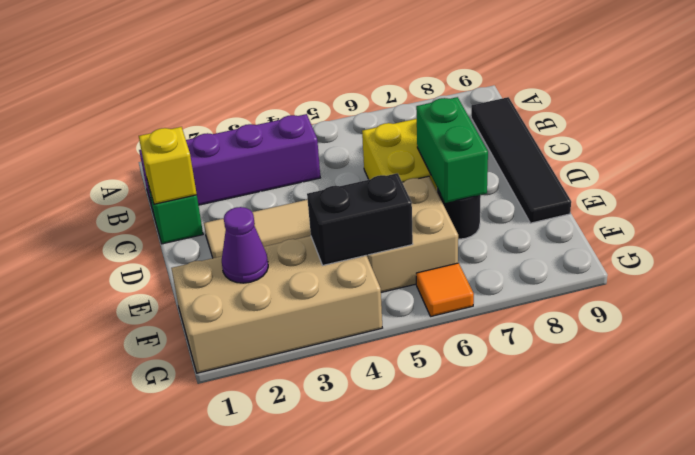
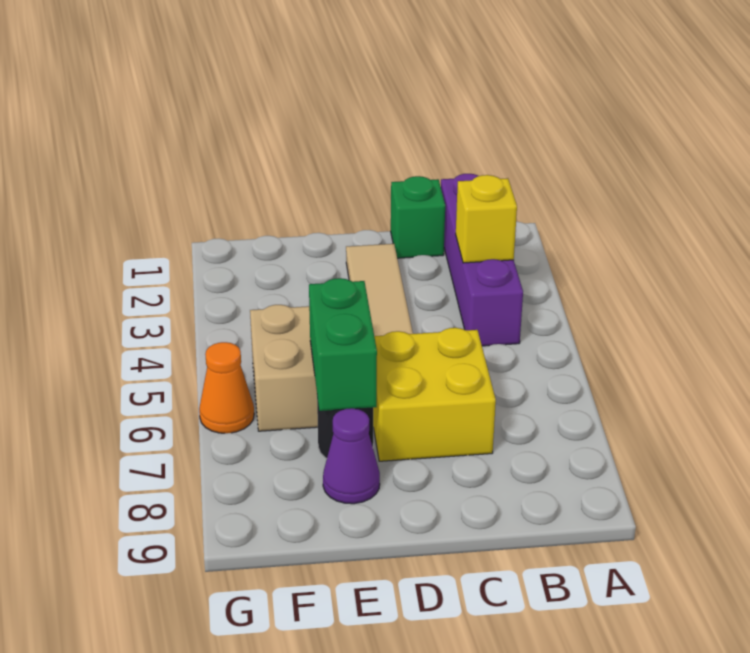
black 1x4 tile [471,97,571,223] -> none
yellow 1x1 brick [139,127,197,204] -> yellow 1x1 brick moved to [456,175,517,263]
green 1x2 brick [416,97,488,203] -> green 1x2 brick turned to [309,278,377,411]
tan 2x4 brick [171,236,382,373] -> none
purple 1x1 cone [222,207,268,283] -> purple 1x1 cone moved to [323,408,380,504]
black 1x2 brick [307,173,413,265] -> none
orange 1x1 tile [416,263,474,316] -> orange 1x1 cone [199,342,254,433]

